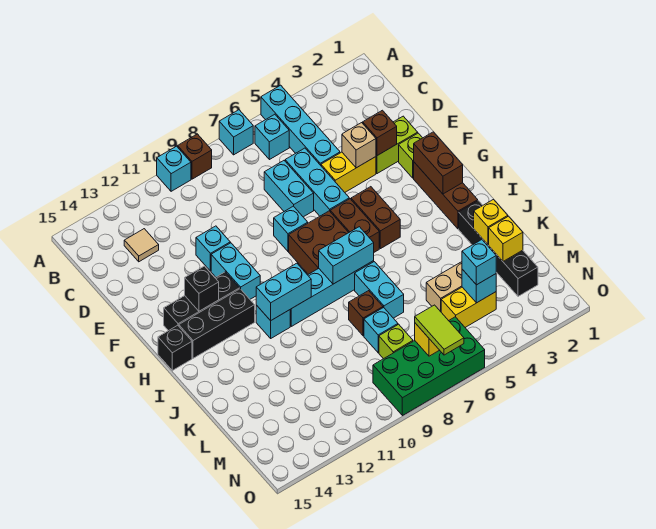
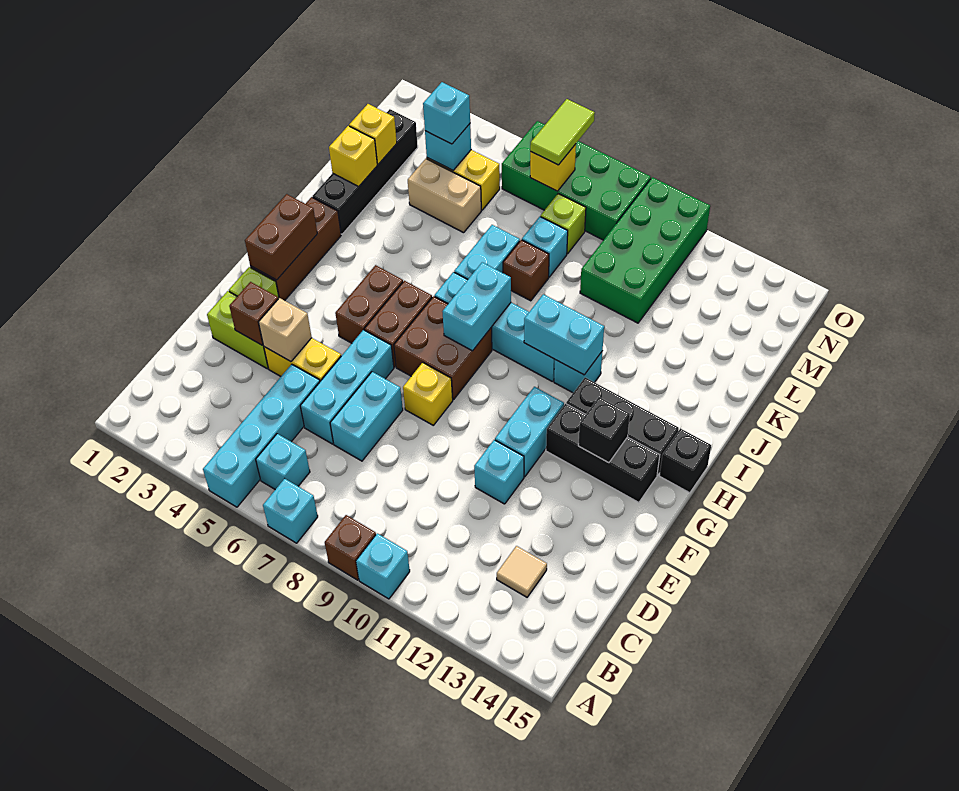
cyan 1x1 brick [274,206,308,251] -> yellow 1x1 brick [403,363,453,425]
cyan 1x2 brick [319,227,374,284] -> cyan 1x2 brick turned to [442,262,511,351]
none -> green 2x4 brick [580,177,710,323]

